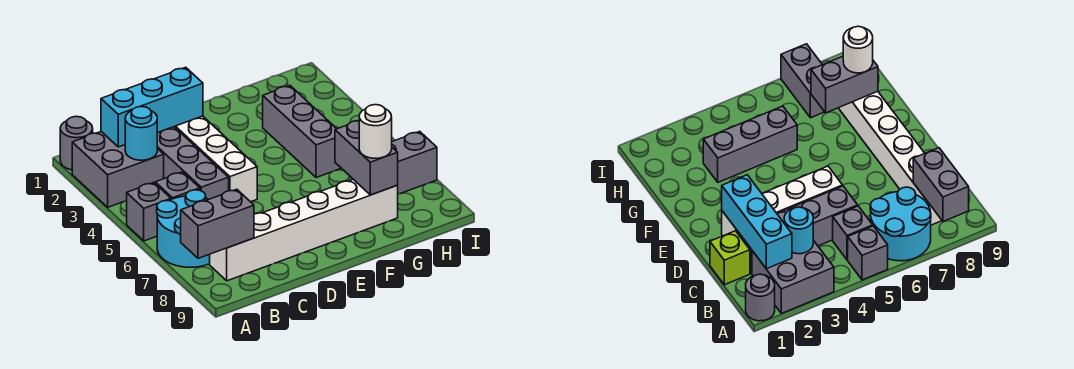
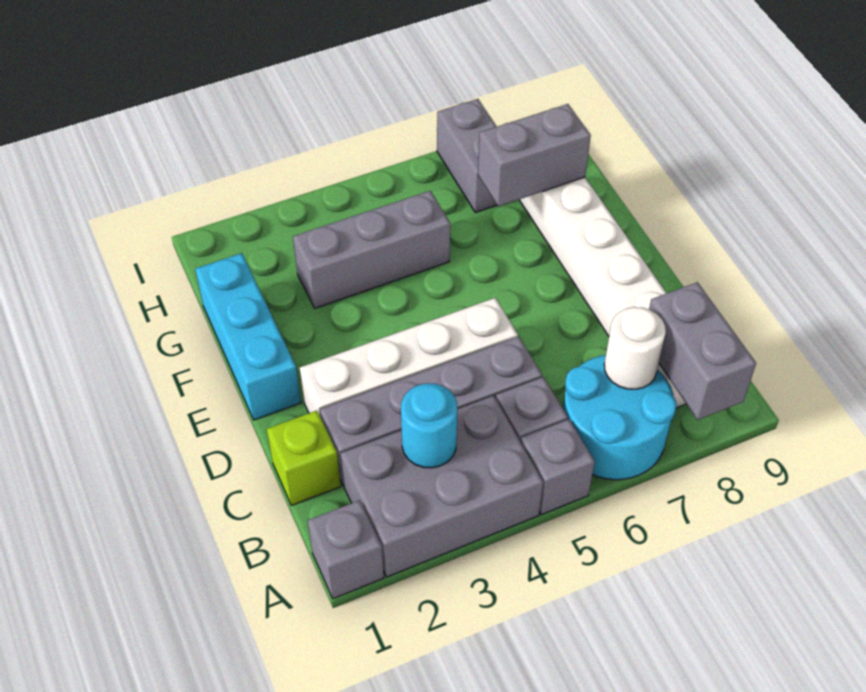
grey 1x1 round brick [60,116,93,170] -> grey 1x1 brick [308,500,384,599]
grey 2x2 brick [72,132,164,207] -> grey 2x3 brick [341,396,543,577]
cyan 1x3 brick [101,67,203,147] -> cyan 1x3 brick moved to [195,253,301,420]
white 1x1 round brick [359,105,392,158] -> white 1x1 round brick moved to [604,307,666,389]

